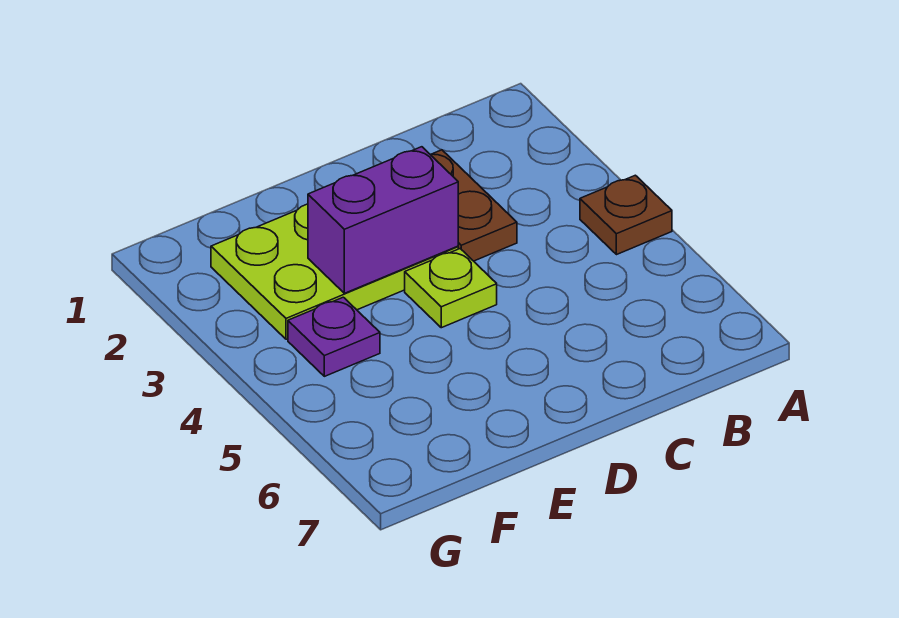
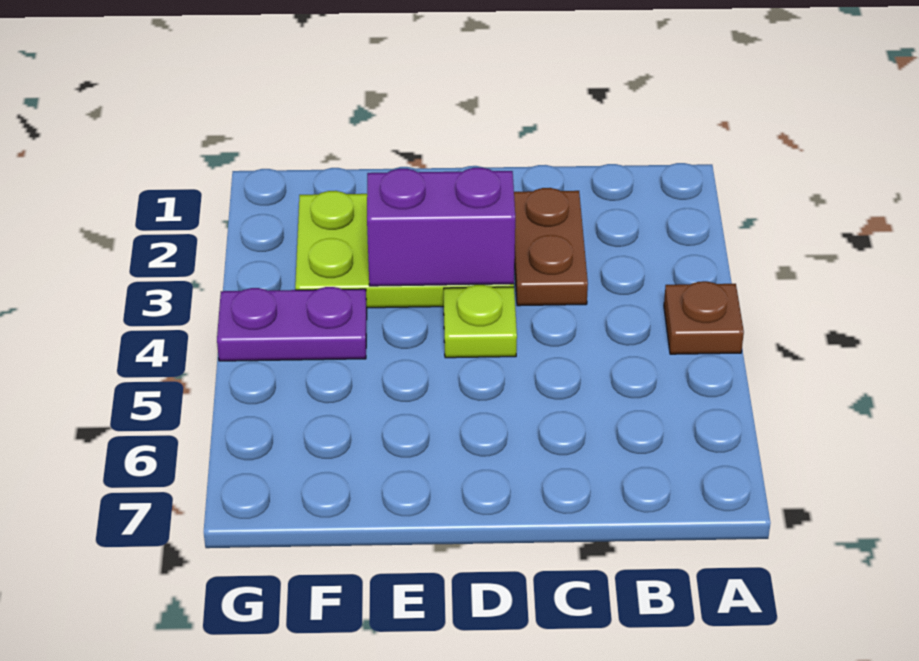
purple 1x1 plate [288,297,380,376] -> purple 1x2 plate [217,287,367,361]

